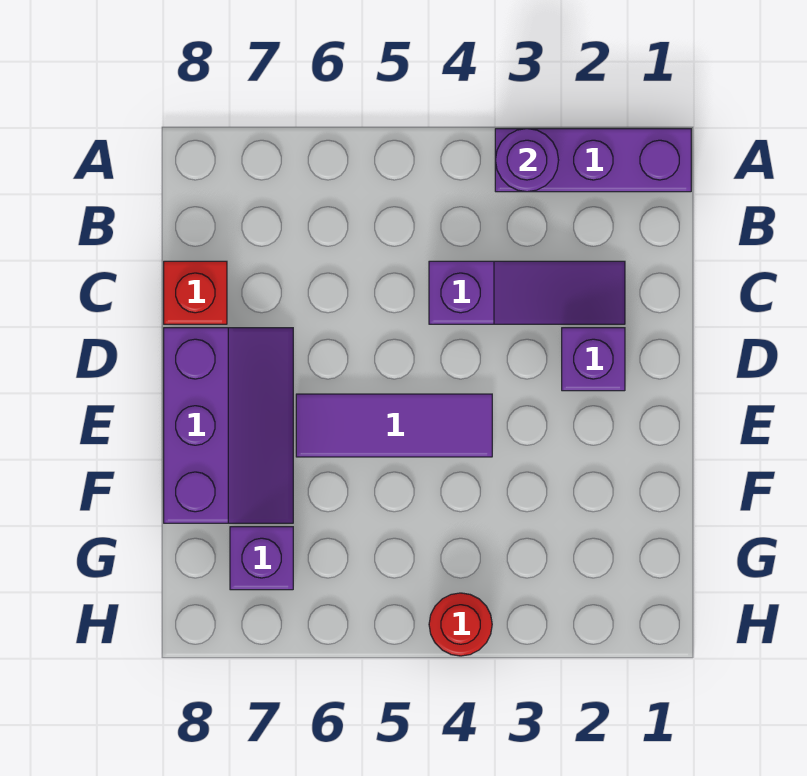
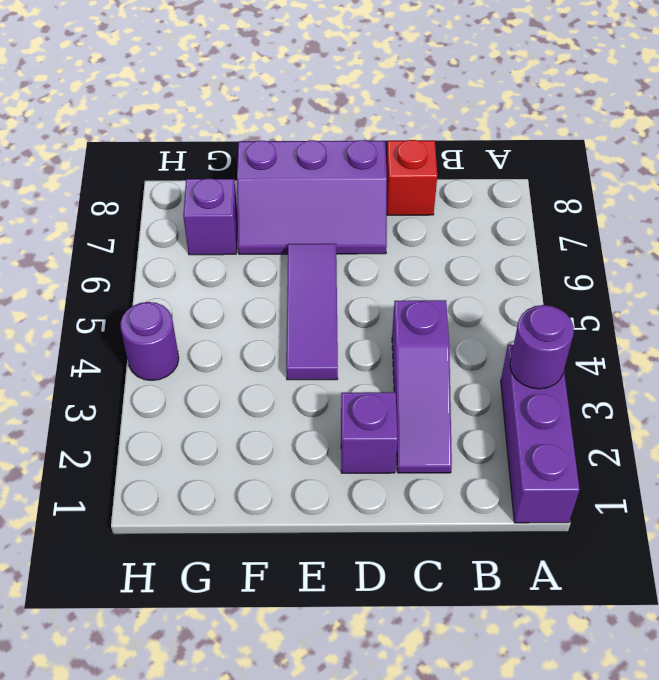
red 1x1 round brick [429,593,492,656] -> purple 1x1 round brick [120,302,179,380]

